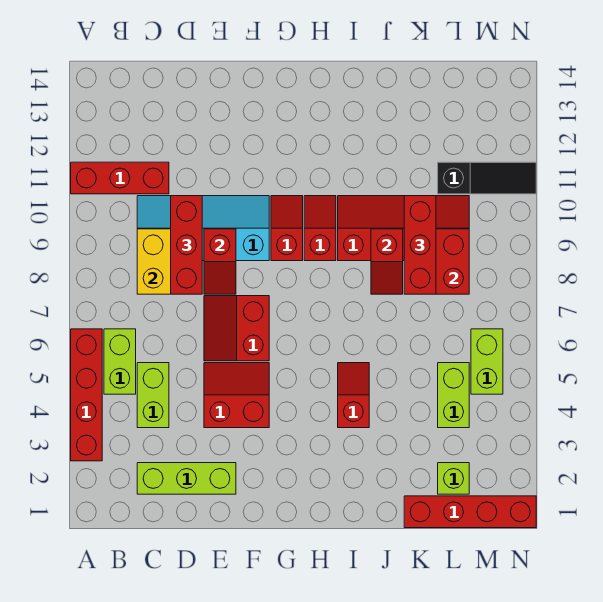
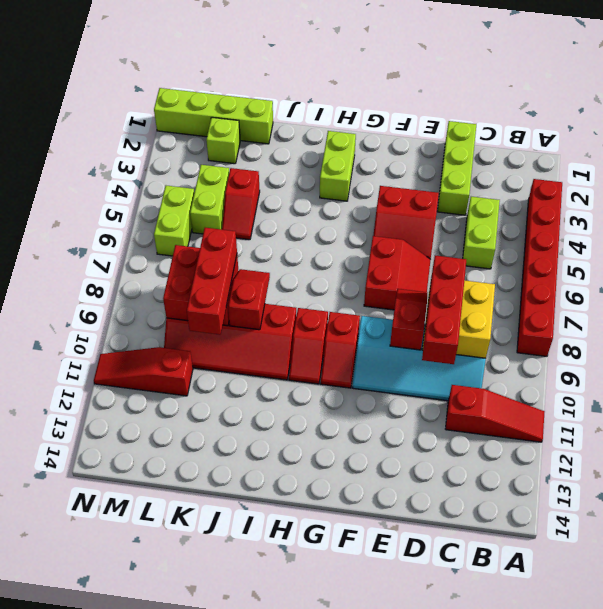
red 1x4 brick [71,329,102,461] -> red 1x6 brick [517,179,562,356]
red 1x3 brick [71,162,169,194] -> red 1x3 slope [446,385,545,442]
lime 1x2 brick [104,329,136,394] -> lime 1x2 brick moved to [320,131,356,201]
lime 1x3 brick [137,463,236,494] -> lime 1x3 brick turned to [437,121,476,215]
red 1x2 slope [338,363,369,428] -> red 1x2 slope moved to [222,168,260,240]
red 1x4 brick [404,496,536,528] -> lime 1x4 brick [154,88,273,144]
black 1x3 slope [438,162,536,194] -> red 1x3 slope [94,347,193,396]

